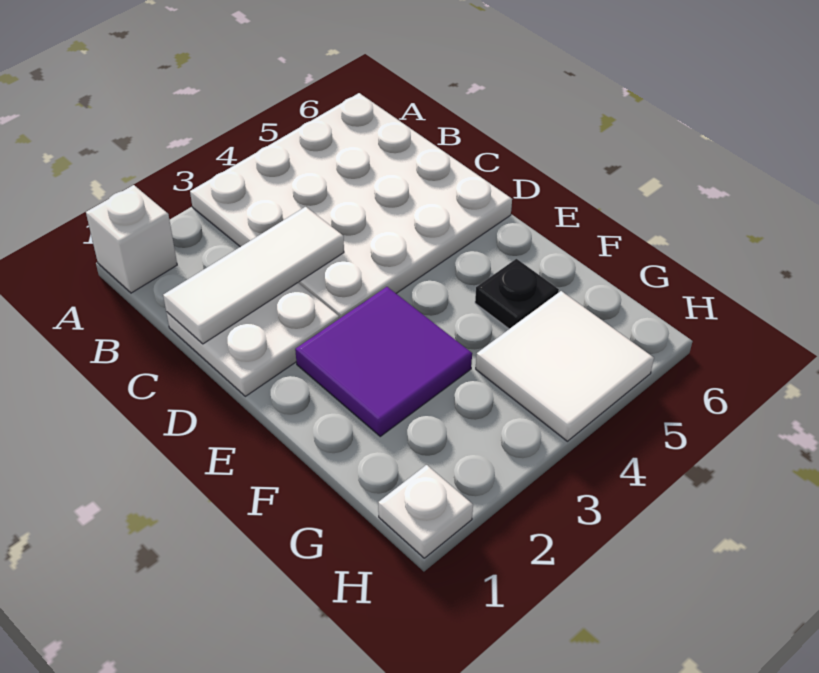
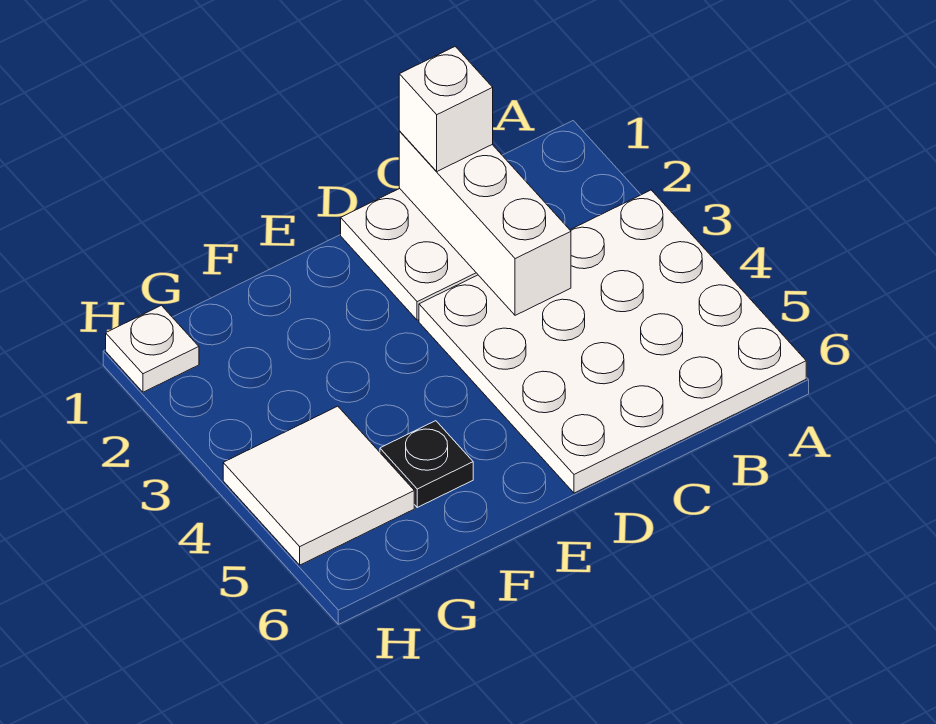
white 1x1 brick [86,185,177,293] -> white 1x1 brick moved to [399,46,493,171]
white 1x3 tile [163,207,344,344] -> white 1x3 brick [399,131,571,315]
purple 2x2 tile [295,287,472,436] -> none

